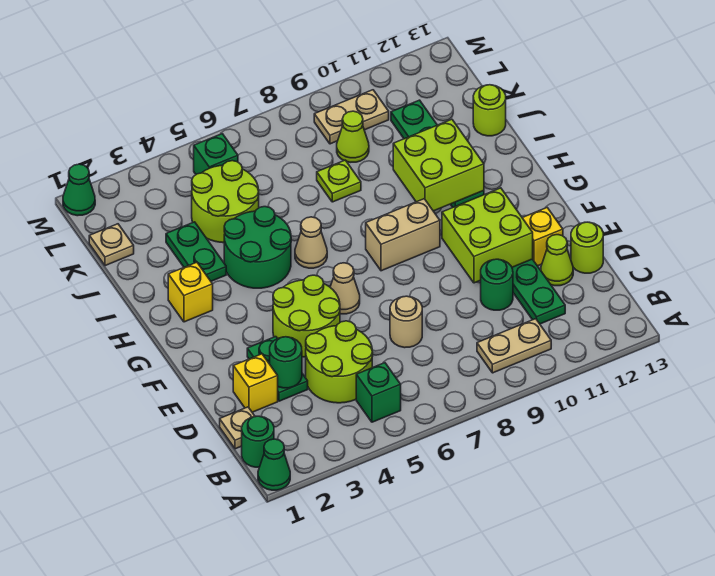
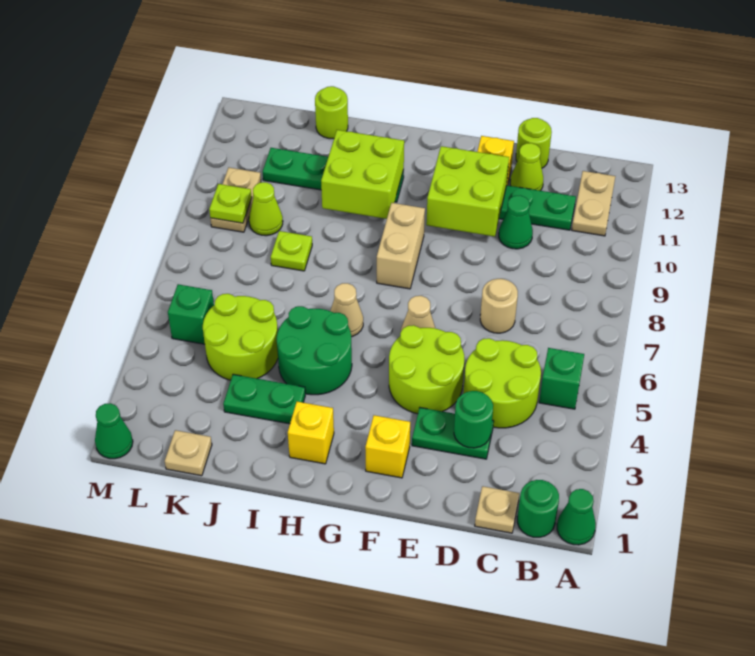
tan 1x2 plate [477,319,551,373] -> tan 1x2 plate moved to [572,171,615,236]
yellow 1x1 brick [233,354,278,412] -> yellow 1x1 brick moved to [365,415,410,478]
green 1x1 round brick [481,259,513,310] -> green 1x1 cone [499,195,533,249]
none -> lime 1x1 plate [209,184,252,223]

